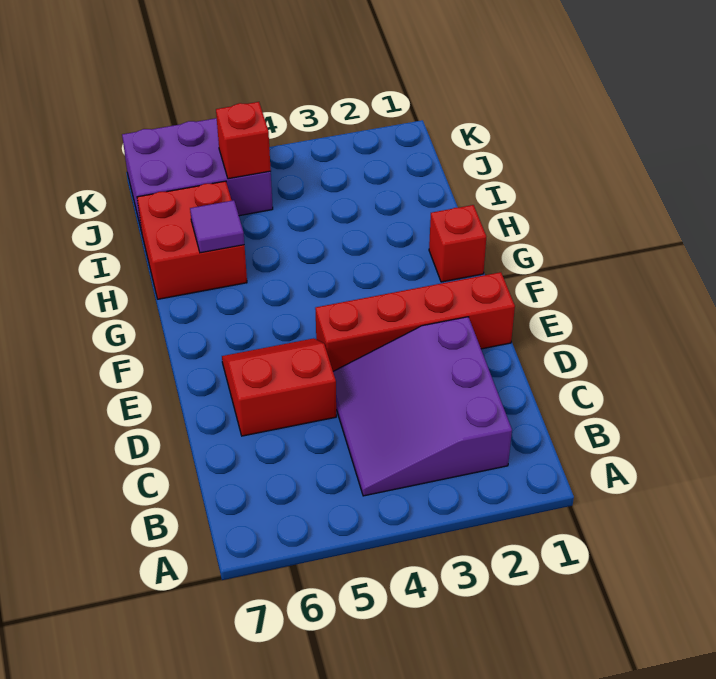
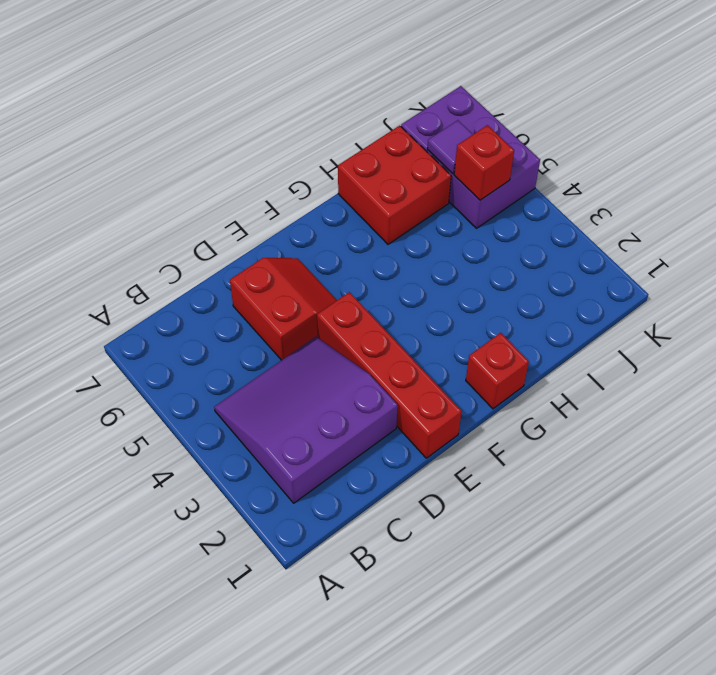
purple 1x1 tile [190,200,244,253] -> purple 1x1 tile moved to [427,120,473,174]

